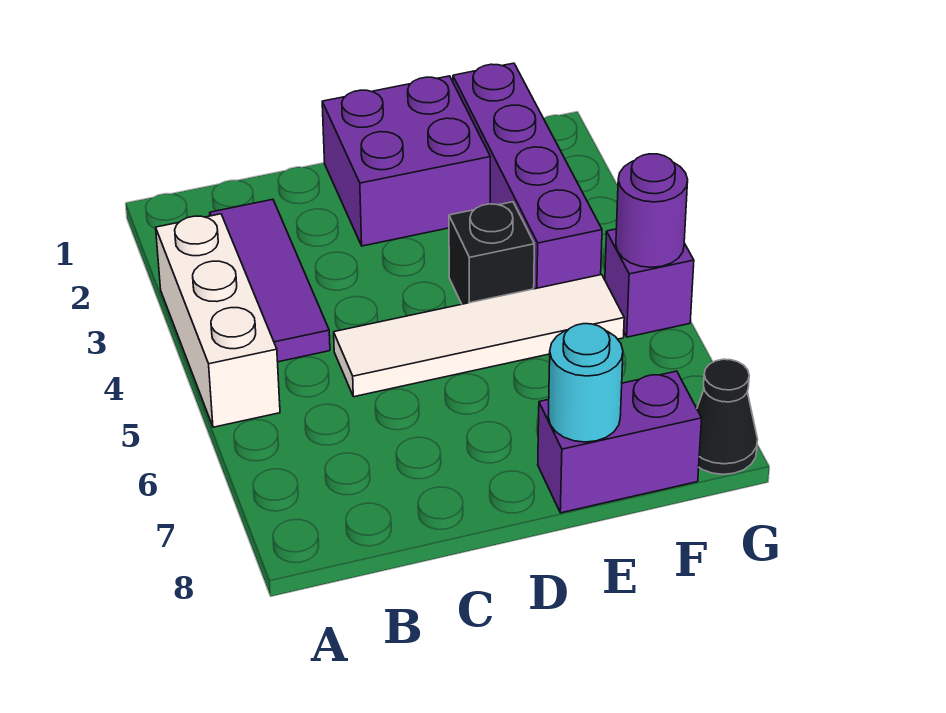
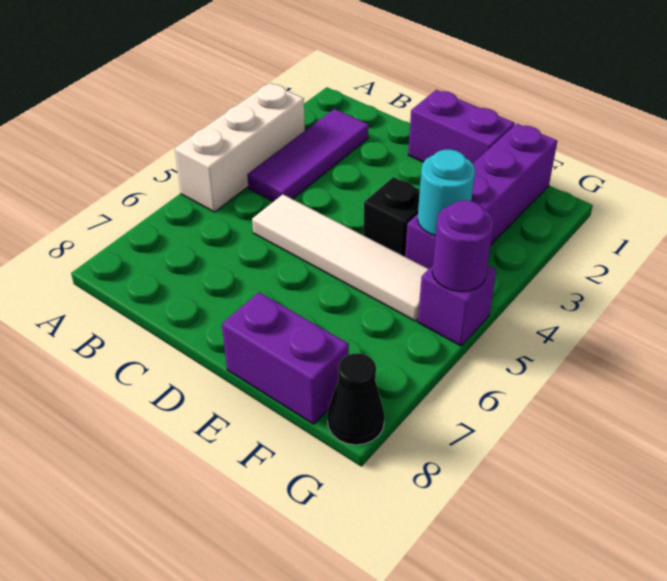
purple 2x2 brick [322,76,490,246] -> purple 1x2 brick [408,90,515,164]
cyan 1x1 round brick [548,324,623,442] -> cyan 1x1 round brick moved to [418,150,475,236]

